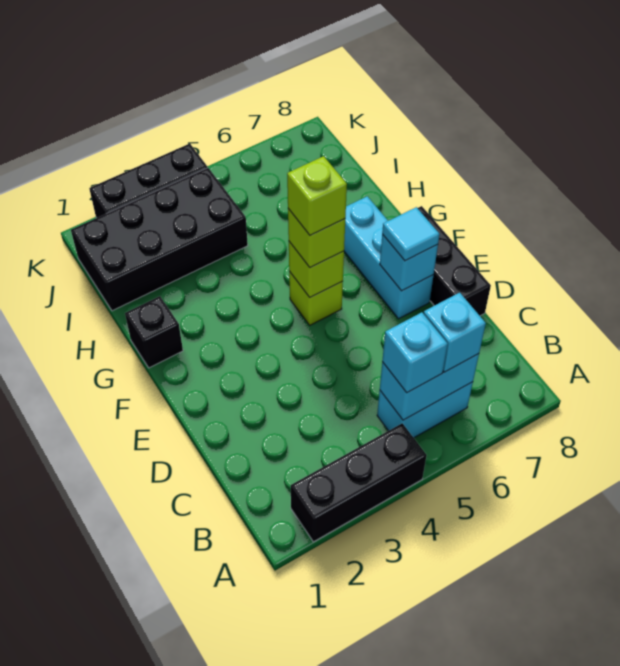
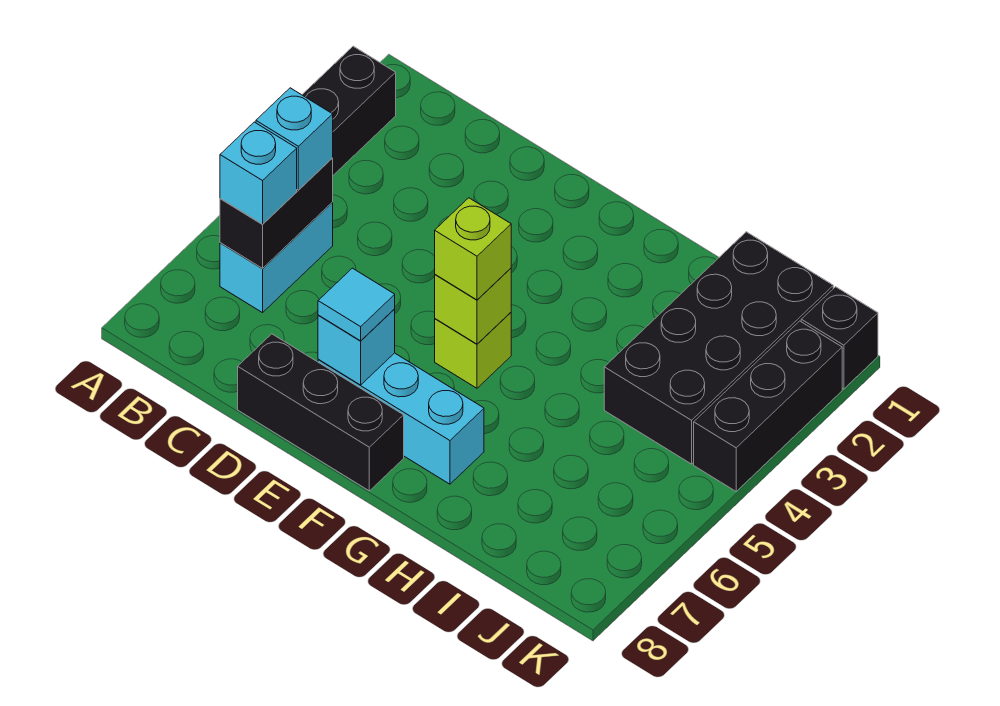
cyan 1x2 brick [380,354,479,420] -> black 1x2 brick [220,158,333,268]
lime 1x1 brick [287,156,347,235] -> none
black 1x1 brick [125,296,183,368] -> black 1x1 brick moved to [801,287,878,389]

